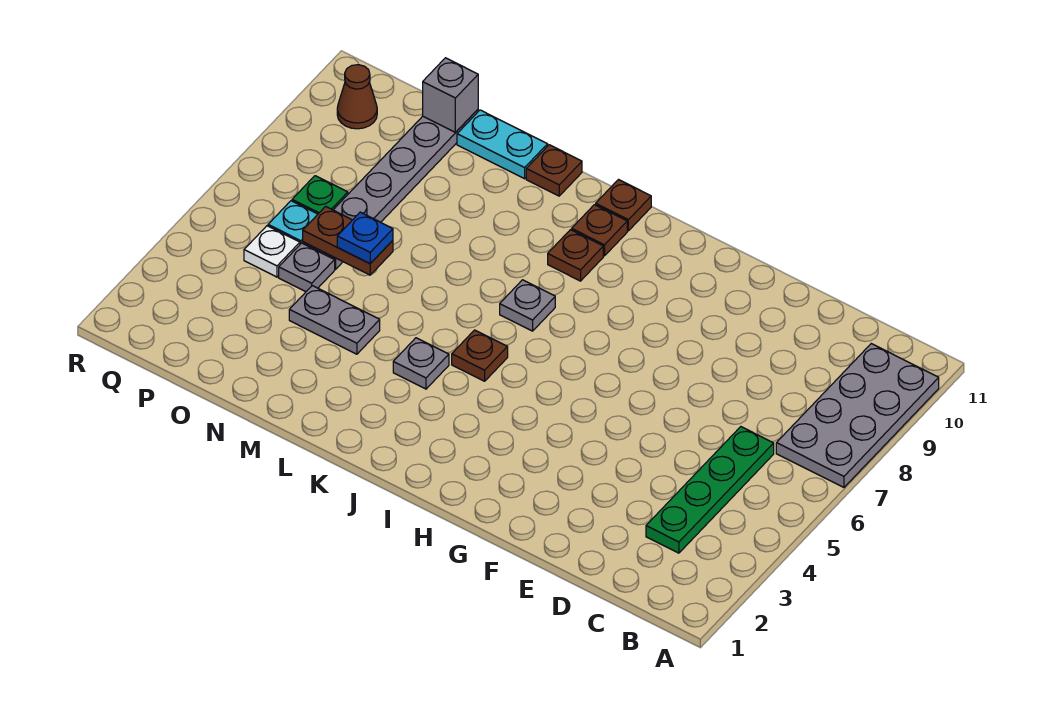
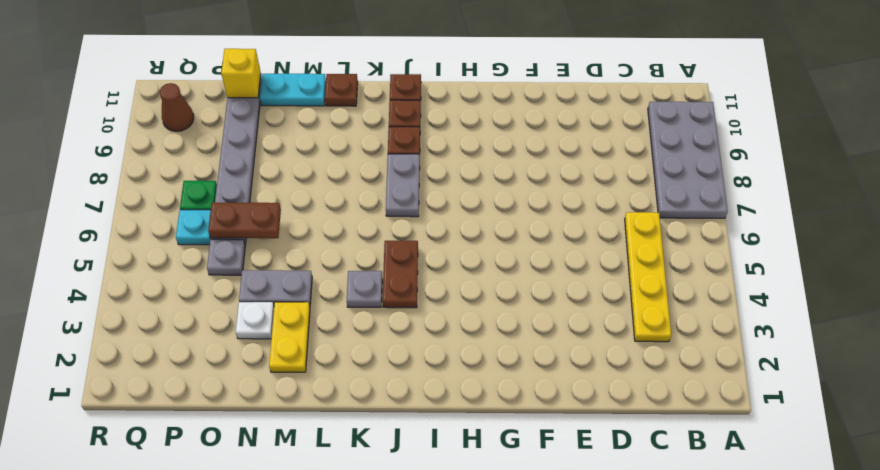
green 1x4 plate [646,427,774,553] -> yellow 1x4 plate [625,212,671,342]
brown 1x1 plate [452,330,508,381] -> brown 1x2 plate [382,241,418,308]
grey 1x1 plate [500,280,555,331] -> grey 1x2 plate [386,154,420,217]
none -> yellow 1x2 plate [269,302,310,372]
blue 1x1 plate [337,212,393,264] -> none
grey 1x1 brick [423,58,478,132] -> yellow 1x1 brick [221,49,261,98]
white 1x1 plate [244,226,300,277] -> white 1x1 plate moved to [236,302,274,339]

